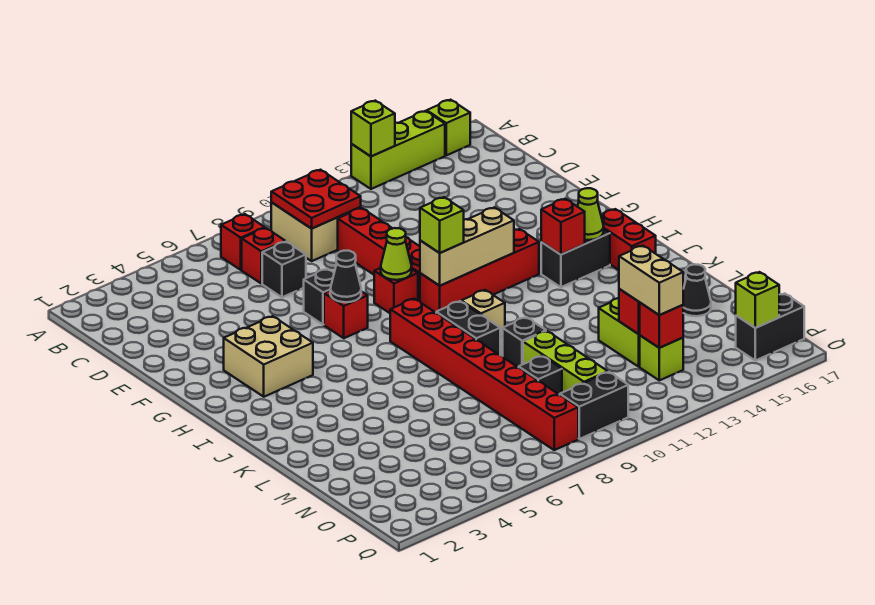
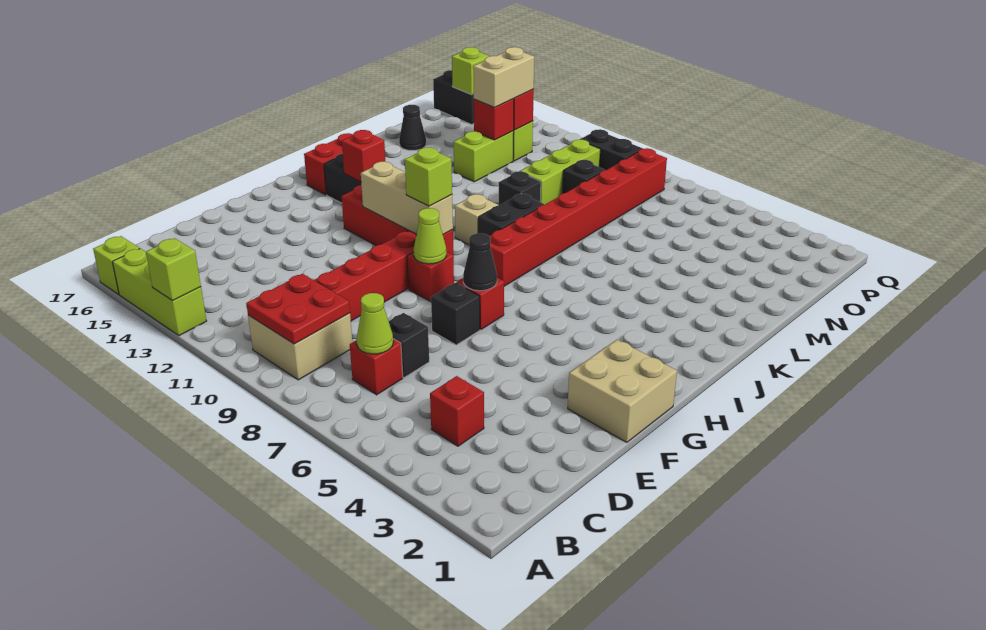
red 1x1 brick [221,214,265,270] -> red 1x1 brick moved to [430,376,484,446]
tan 2x2 brick [224,316,313,397] -> tan 2x2 brick moved to [568,340,677,442]
lime 1x1 cone [578,188,604,240] -> lime 1x1 cone moved to [357,293,393,354]

